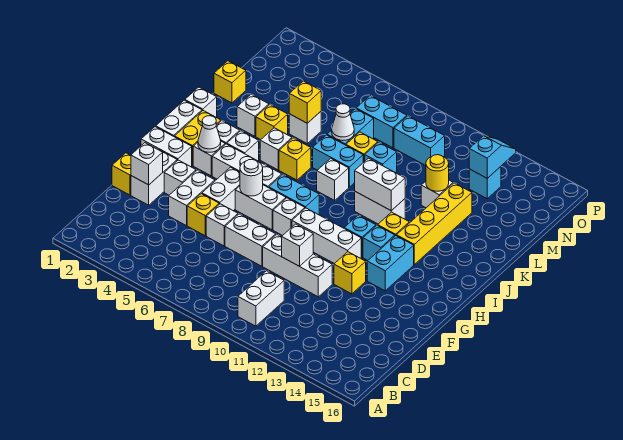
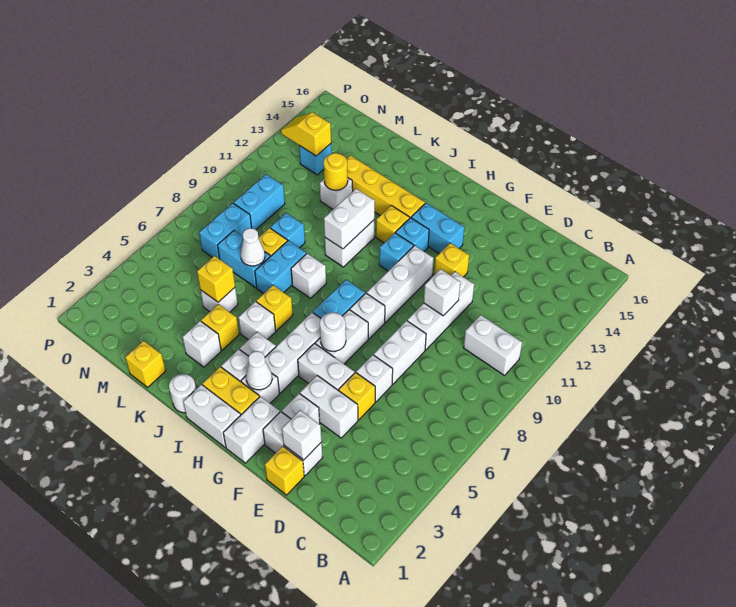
white 1x1 brick [185,87,217,117] -> white 1x1 round brick [169,374,196,413]
cyan 1x2 slope [469,136,516,178] -> yellow 1x2 slope [281,112,331,156]

